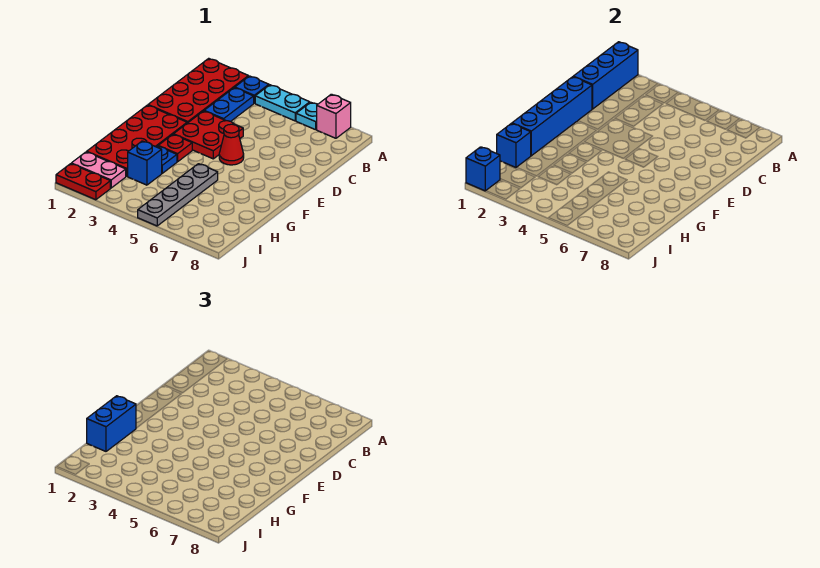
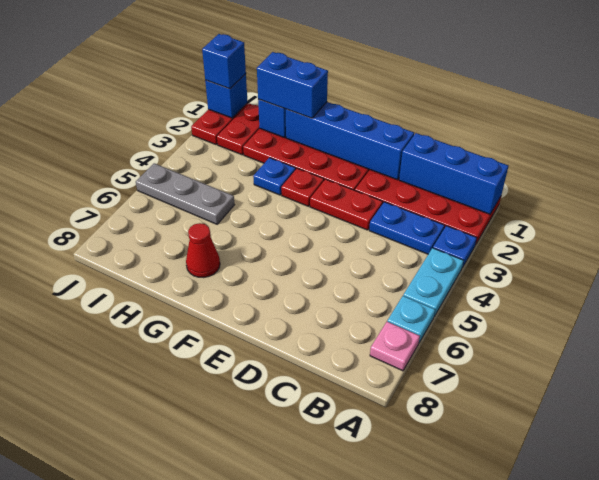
pink 1x1 brick [317,94,351,138] -> pink 1x1 plate [370,322,420,371]
red 2x2 plate [174,111,243,159] -> red 1x2 plate [310,179,383,230]
red 1x1 cone [219,124,244,165] -> red 1x1 cone moved to [186,223,220,278]
grey 1x4 plate [138,164,218,226] -> grey 1x3 plate [136,163,234,224]
blue 1x1 brick [128,141,162,185] -> blue 1x1 brick moved to [202,34,246,89]
pink 1x2 plate [71,152,126,188] -> red 1x2 plate [217,103,260,155]

